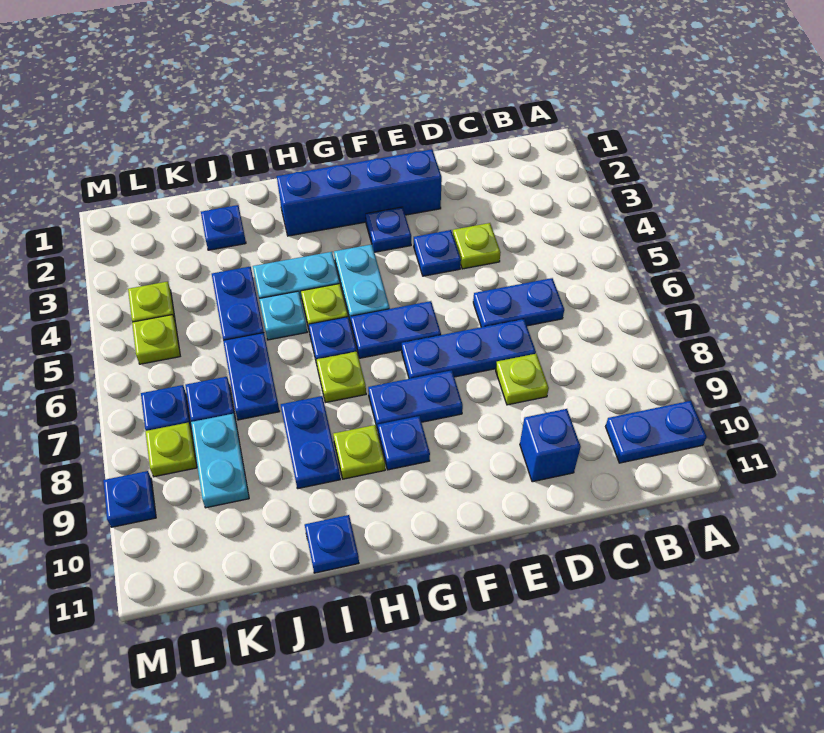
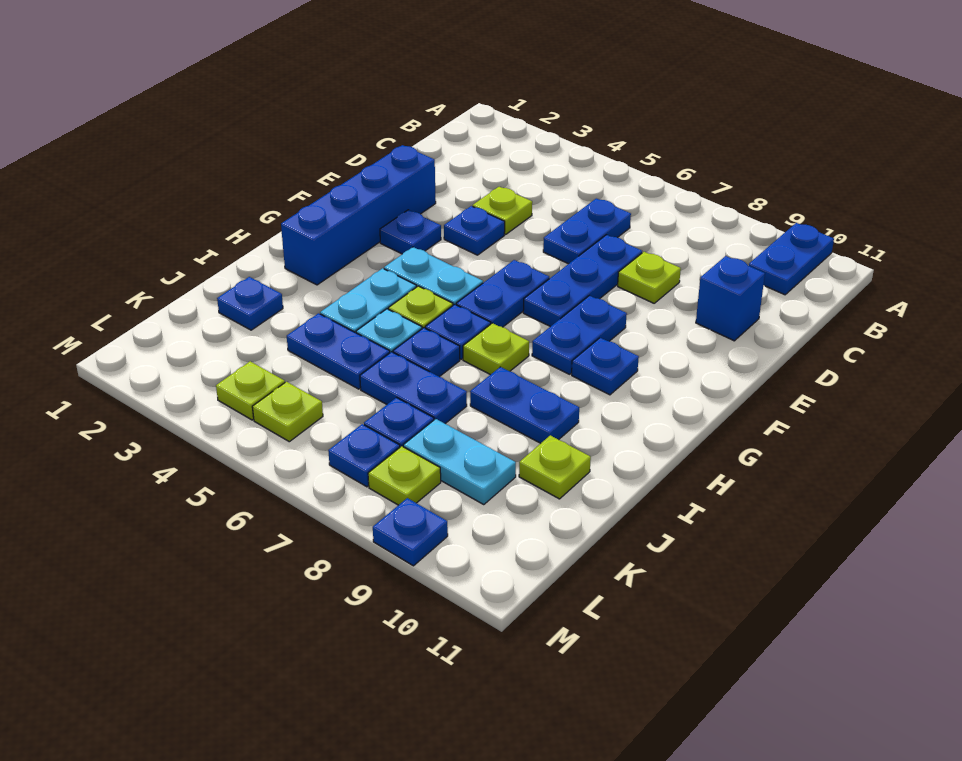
lime 1x1 plate [333,425,385,479] -> lime 1x1 plate moved to [519,435,591,499]
blue 1x1 plate [305,515,359,573] -> blue 1x1 plate moved to [393,328,460,377]

